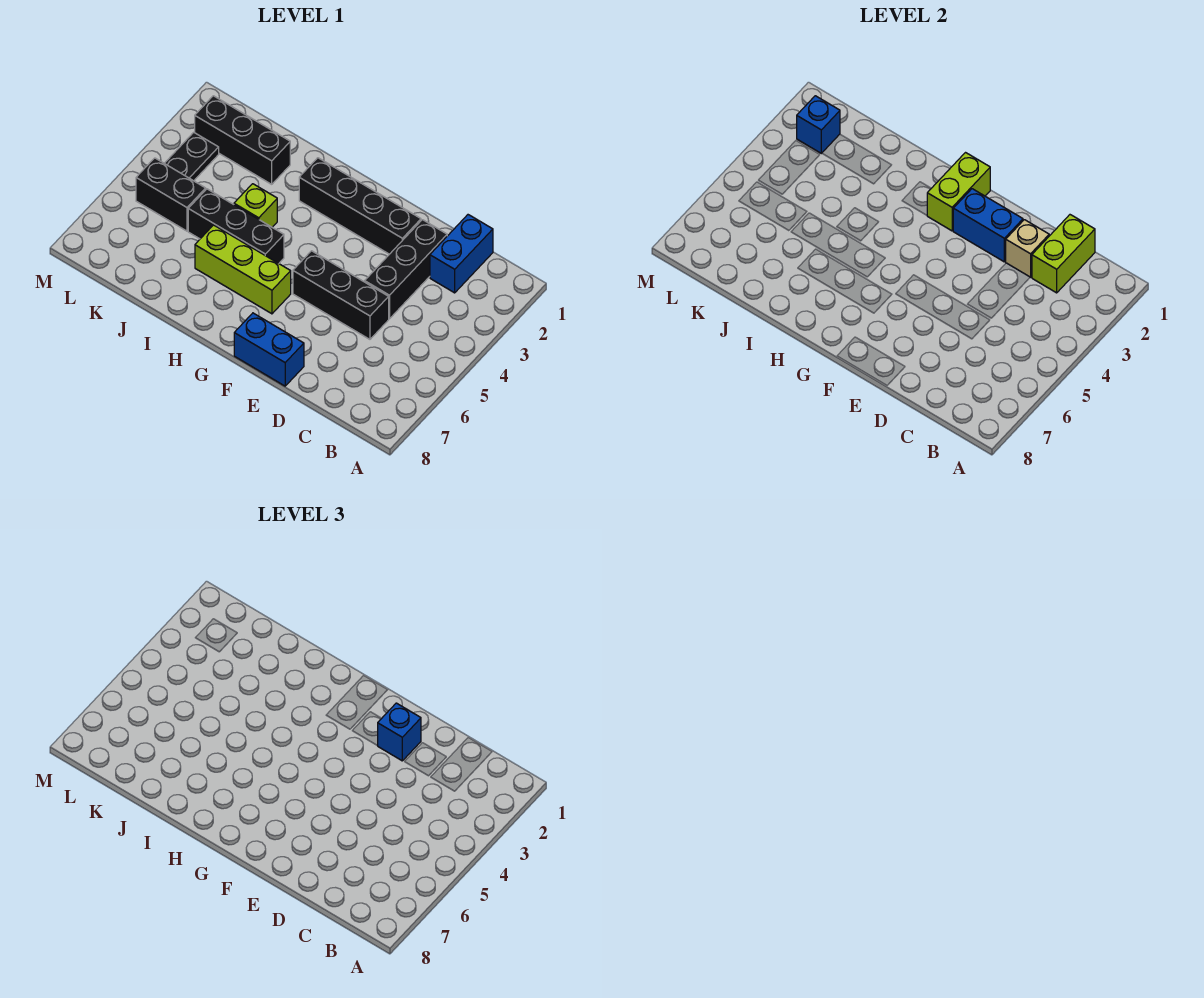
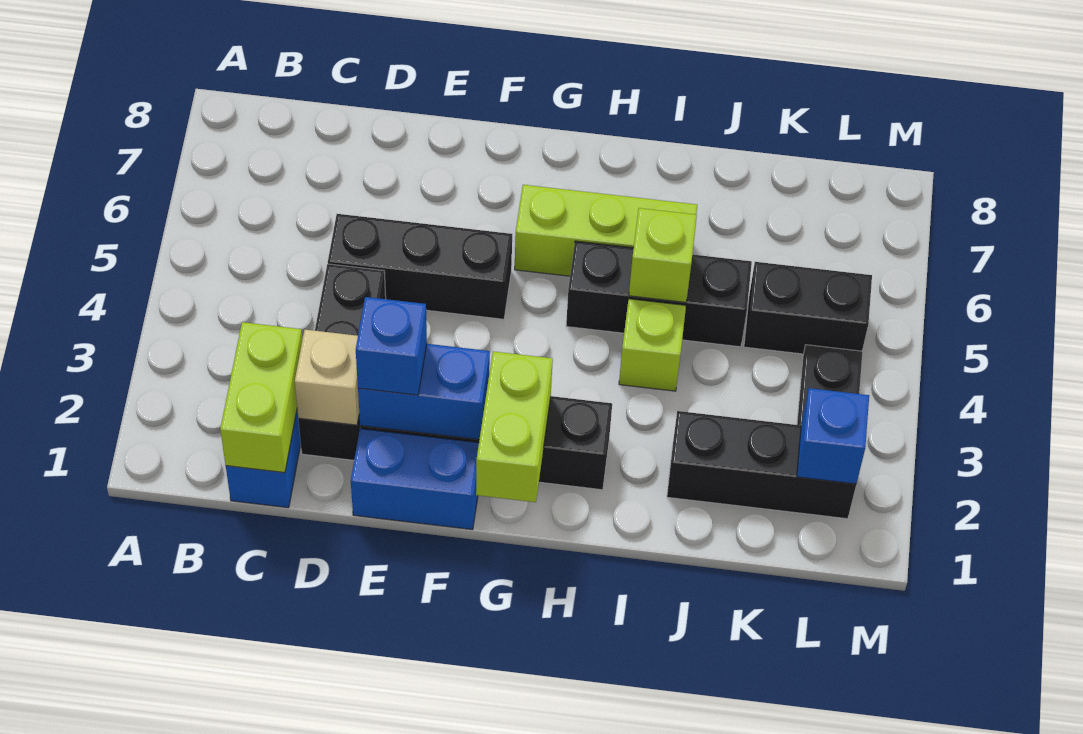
blue 1x2 brick [234,313,304,386] -> blue 1x2 brick moved to [351,429,479,530]
none -> lime 1x1 brick [629,208,697,302]

